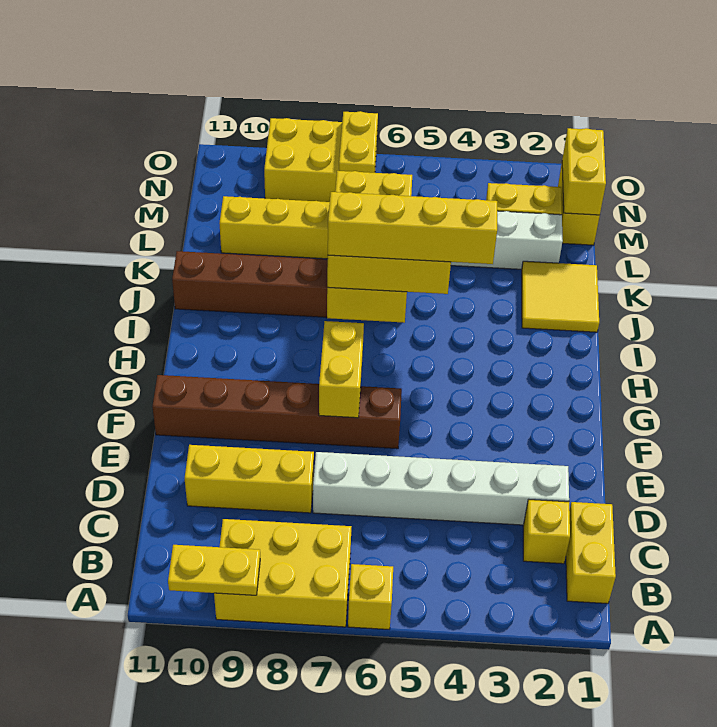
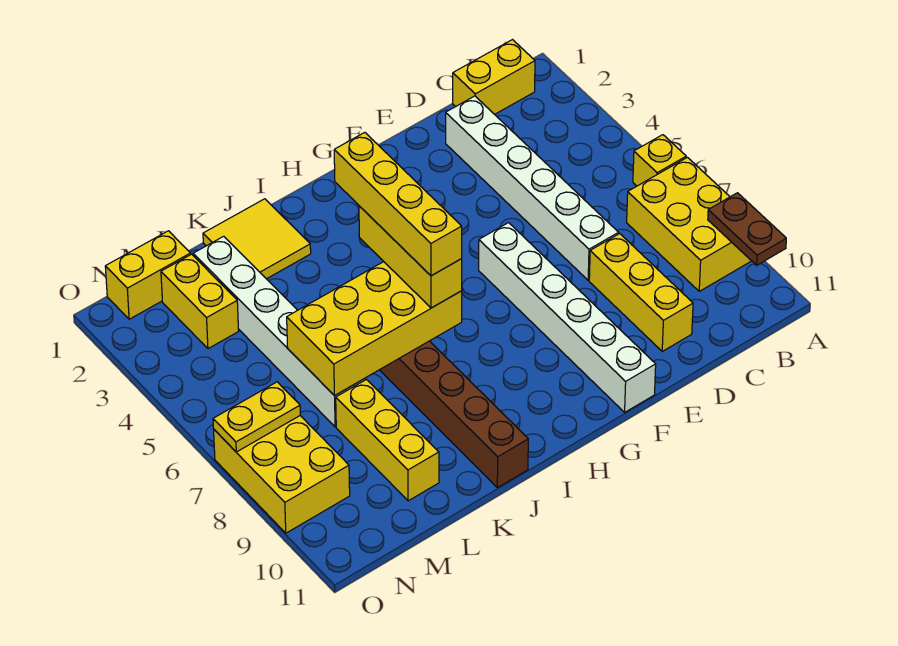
yellow 1x2 plate [168,545,260,595] -> brown 1x2 plate [708,193,786,265]
yellow 1x1 brick [523,499,570,564] -> none
brown 1x6 brick [152,375,402,449] -> white 1x6 brick [479,223,656,412]
yellow 1x2 brick [319,321,364,418] -> none
yellow 1x2 brick [562,128,606,215] -> none

